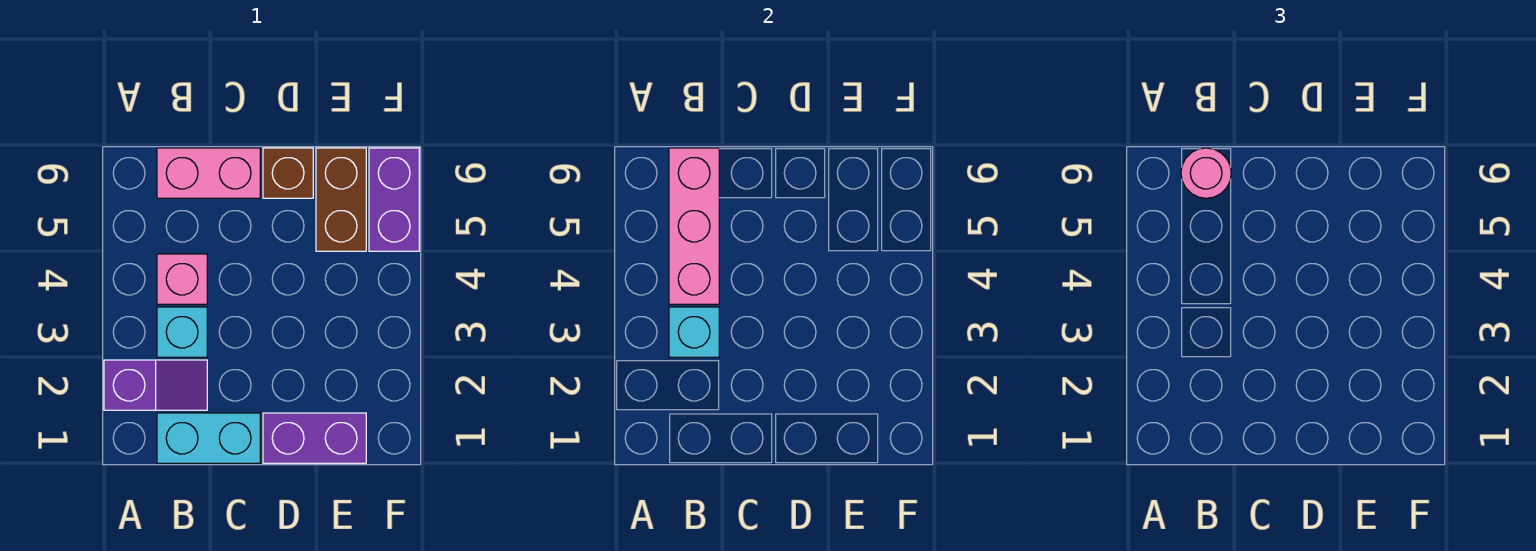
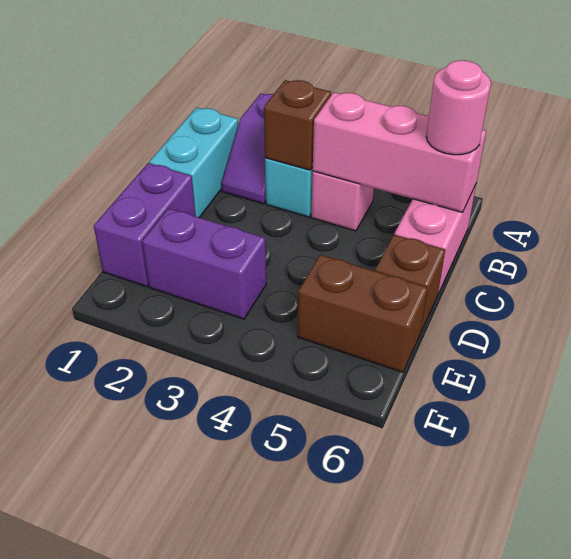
cyan 1x1 brick [669,307,719,357] -> brown 1x1 brick [264,80,331,170]
purple 1x2 brick [369,148,419,251] -> purple 1x2 brick moved to [142,208,266,319]

